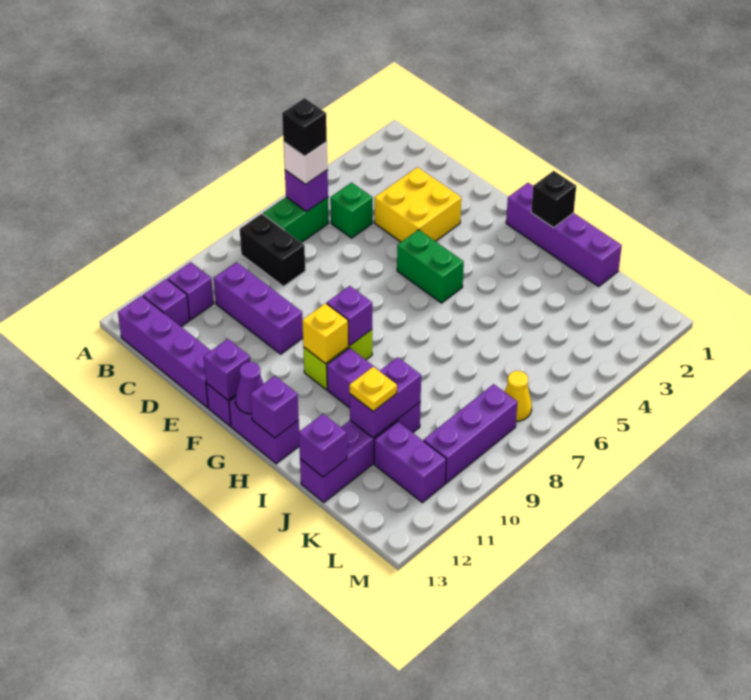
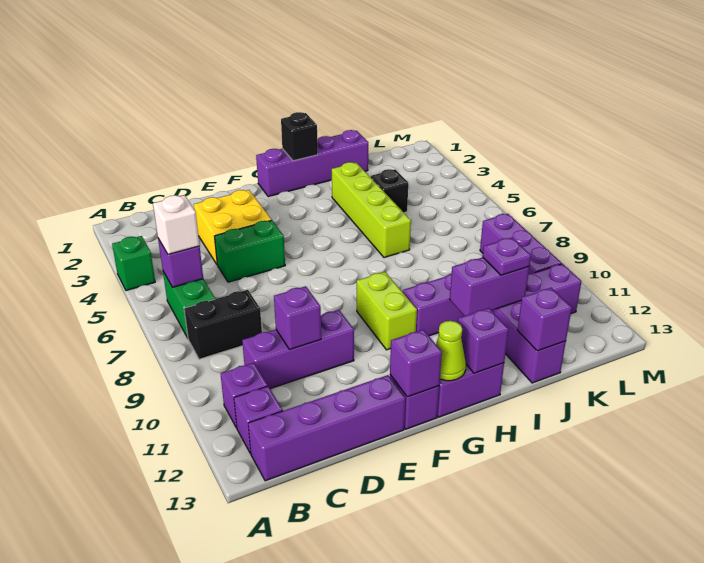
black 1x1 brick [282,98,327,156] -> black 1x1 brick moved to [371,169,408,213]
green 1x1 brick [330,182,373,238] -> green 1x1 brick moved to [112,236,155,291]
green 1x2 brick [397,230,464,303] -> green 1x2 brick moved to [215,220,285,282]
purple 1x1 brick [327,286,372,345] -> purple 1x1 brick moved to [274,286,321,349]
yellow 1x1 brick [302,303,349,364] -> none
purple 1x1 cone [235,362,264,414] -> lime 1x1 cone [436,321,466,381]
none -> lime 1x4 brick [332,162,411,258]
purple 1x2 brick [350,357,421,438] -> purple 1x2 brick turned to [450,257,529,316]
yellow 1x1 plate [349,367,397,411] -> purple 1x1 plate [483,238,531,275]
yellow 1x1 cone [505,371,532,421] -> none

